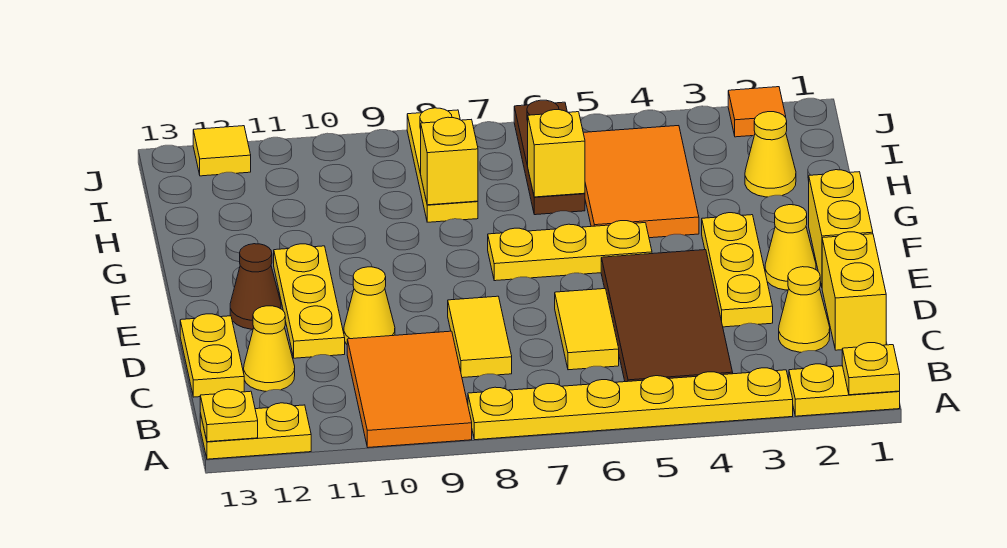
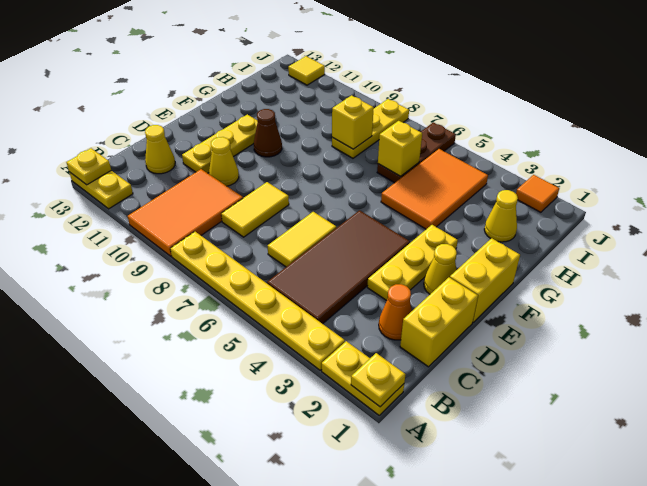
yellow 1x1 cone [779,267,830,352] -> orange 1x1 cone [379,284,412,340]
yellow 1x2 plate [180,314,244,397] -> none
brown 1x1 cone [230,244,281,329] -> brown 1x1 cone moved to [254,109,282,157]
yellow 1x3 plate [488,221,652,281] -> none

